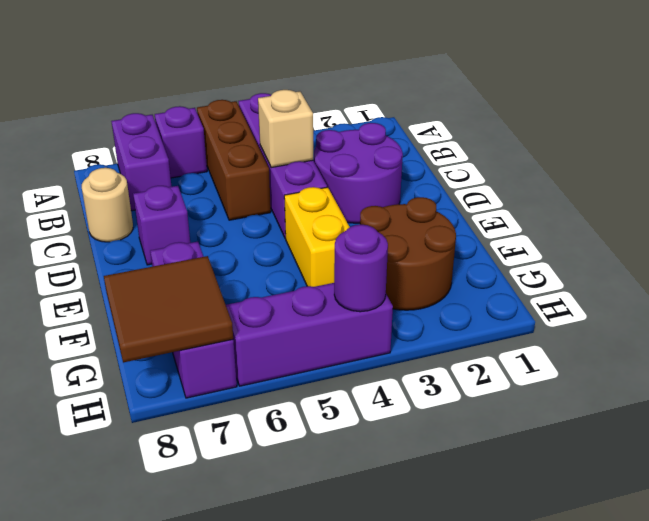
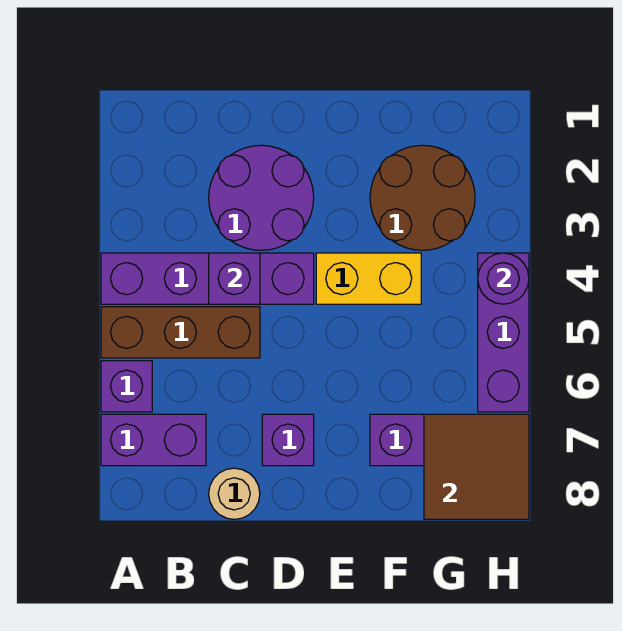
tan 1x1 brick [258,90,313,167] -> purple 1x1 brick [209,253,260,304]

